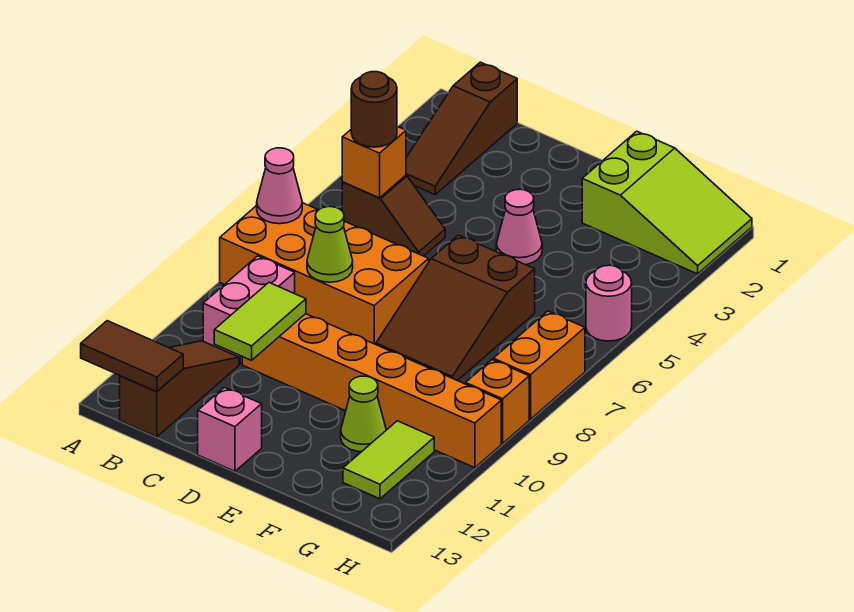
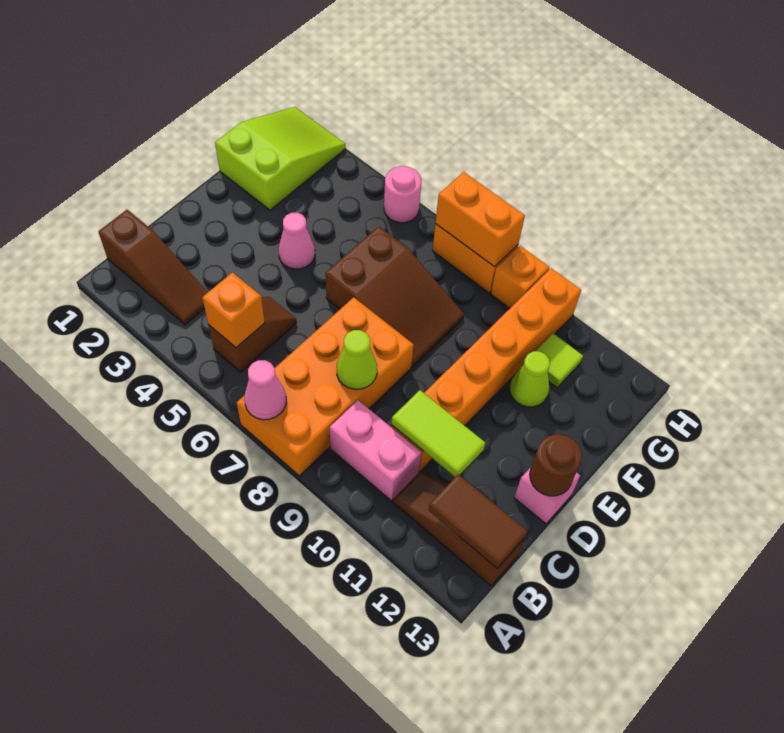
brown 1x2 tile [81,321,183,392] -> brown 1x2 tile turned to [429,474,528,568]
brown 1x1 round brick [351,72,397,147] -> brown 1x1 round brick moved to [530,434,582,496]
lime 1x2 tile [343,421,434,499] -> lime 1x1 tile [536,333,583,388]
none -> orange 1x2 brick [436,172,525,267]

